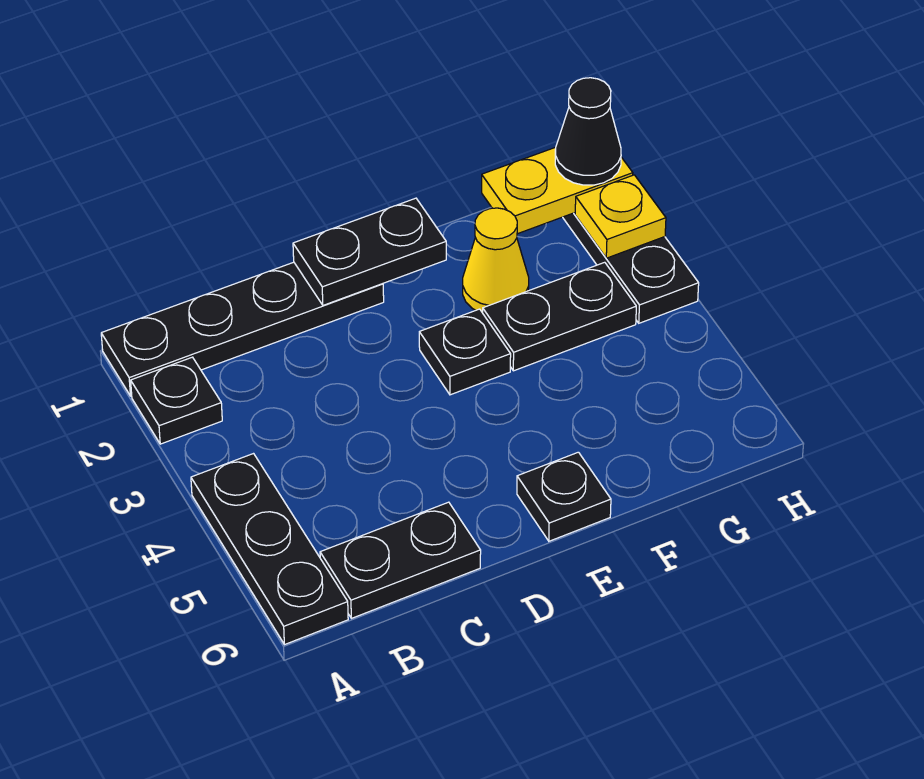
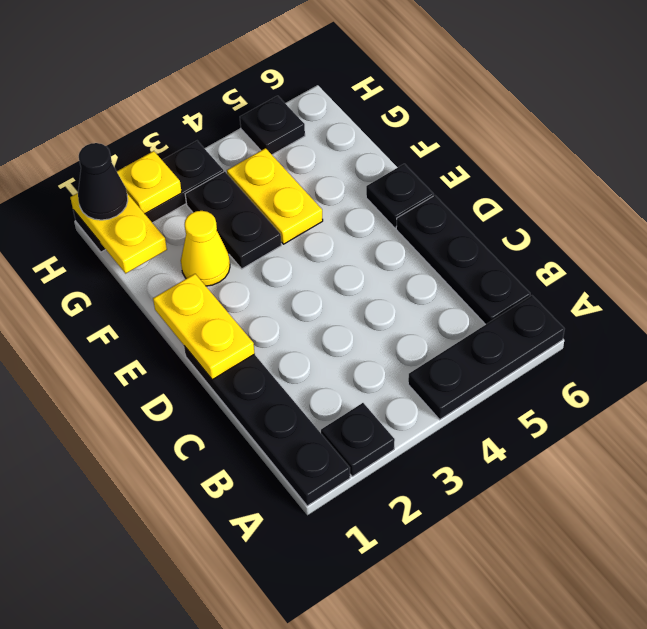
black 1x2 plate [320,502,481,618] -> black 1x3 plate [396,195,530,325]
black 1x2 plate [293,198,446,305] -> yellow 1x2 plate [153,274,255,380]
black 1x1 plate [419,309,511,395] -> black 1x1 plate moved to [240,96,305,155]
none -> yellow 1x2 plate [227,148,323,244]

